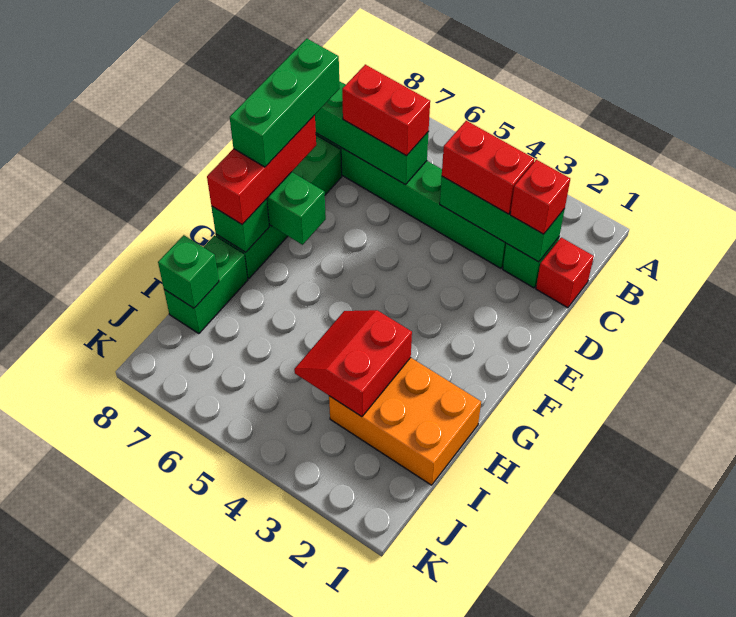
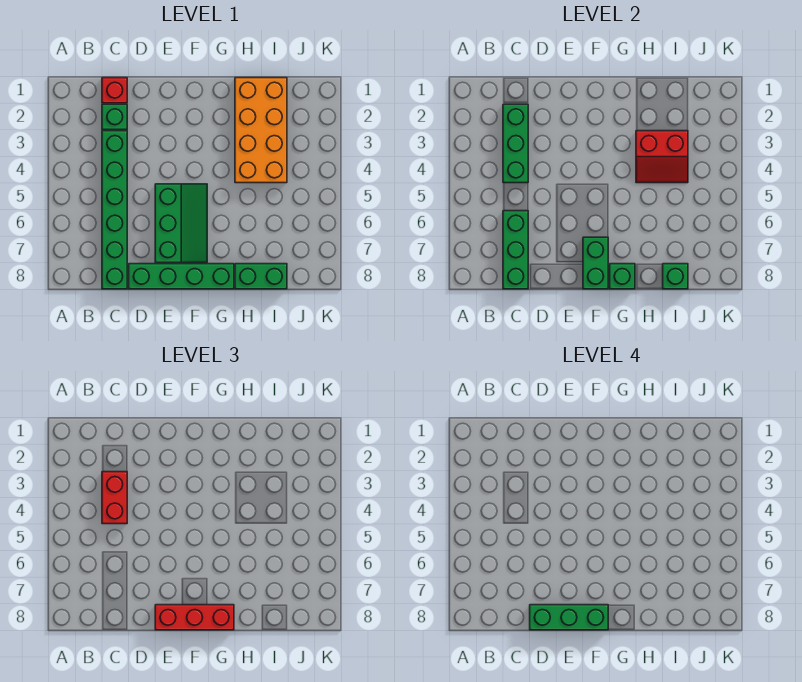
red 1x1 brick [510,160,570,234] -> none
red 1x2 brick [342,65,430,156] -> none
none -> green 2x3 slope [155,184,207,263]
orange 2x3 brick [329,358,481,485] -> orange 2x4 brick [235,78,287,183]

